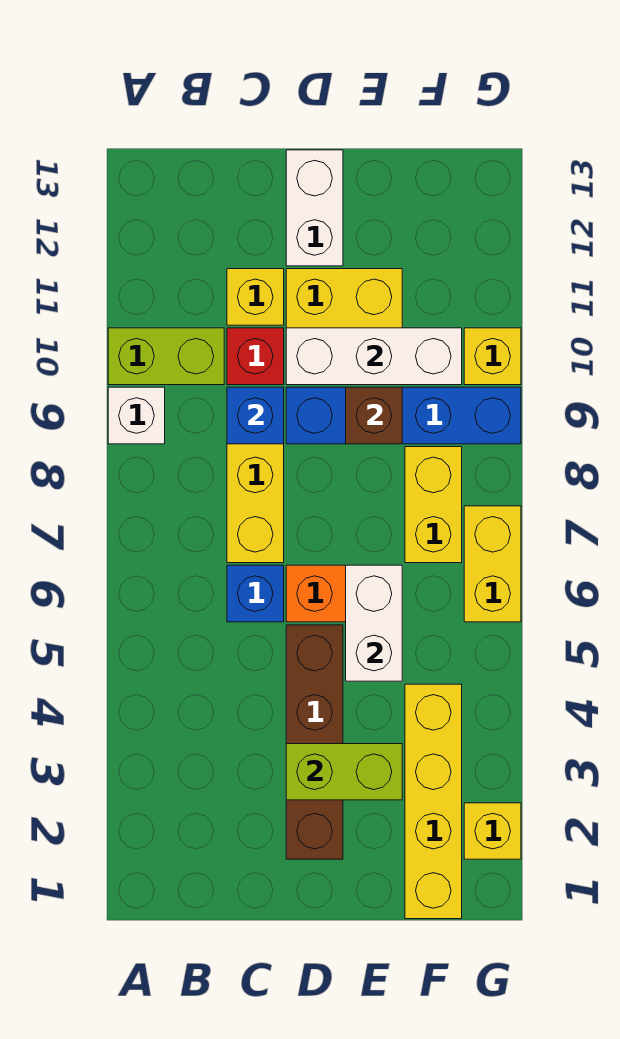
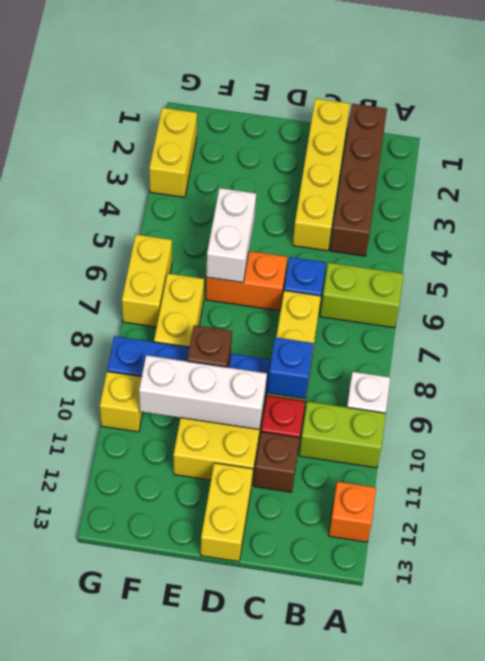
none -> orange 1x1 brick [329,482,376,542]
yellow 1x1 brick [227,269,284,325] -> brown 1x1 brick [254,432,300,492]
brown 1x4 brick [286,625,343,859] -> brown 1x4 brick moved to [330,104,387,256]
lime 1x2 brick [286,744,402,800] -> lime 1x2 brick moved to [320,263,404,328]
white 1x2 brick [286,150,343,266] -> yellow 1x2 brick [201,463,253,562]
yellow 1x4 brick [405,684,462,919] -> yellow 1x4 brick moved to [293,98,350,251]
yellow 1x1 brick [464,803,521,859] -> yellow 1x2 brick [149,108,197,197]

